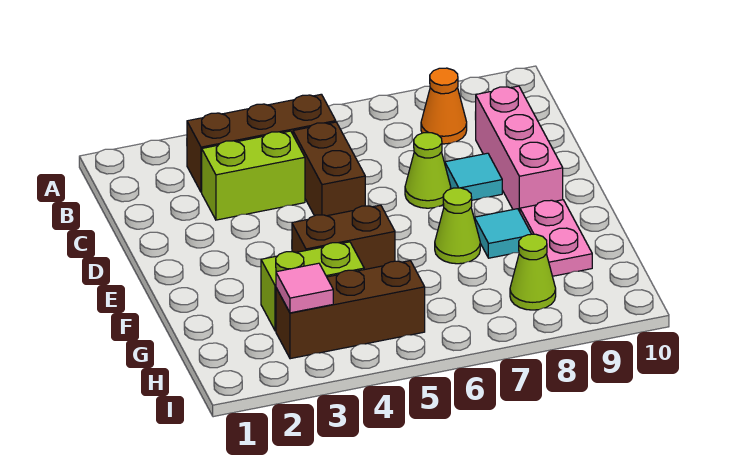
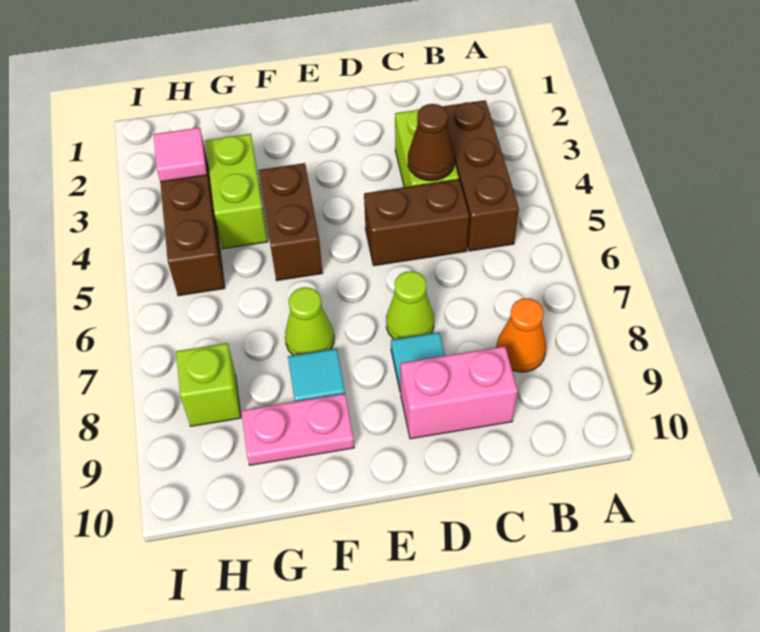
none -> brown 1x1 cone [408,104,455,181]
pink 1x3 brick [475,86,563,212] -> pink 1x2 brick [400,346,518,439]
lime 1x1 cone [510,234,556,310] -> lime 1x1 brick [176,343,241,426]

